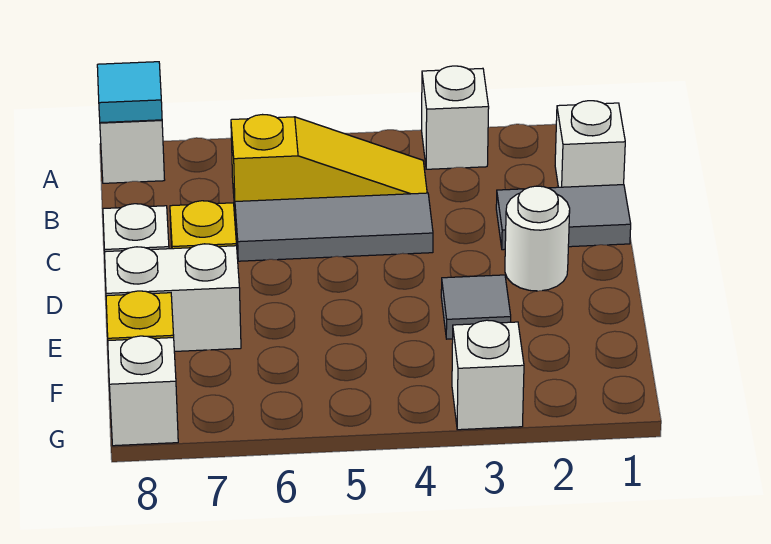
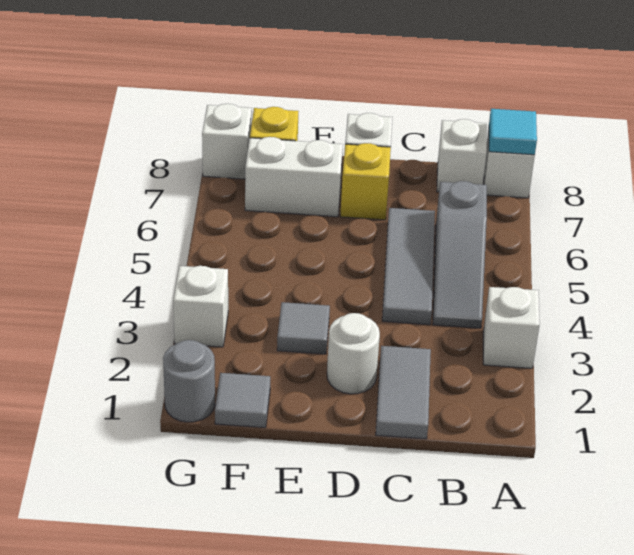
white 1x1 brick [555,101,625,187] -> white 1x1 brick moved to [437,119,487,192]
yellow 1x3 slope [231,115,427,208] -> grey 1x3 slope [433,181,487,328]
white 1x2 brick [105,244,241,351] -> white 1x2 brick turned to [245,137,343,217]
none -> grey 1x1 tile [215,373,270,428]
none -> grey 1x1 round brick [163,340,215,422]

